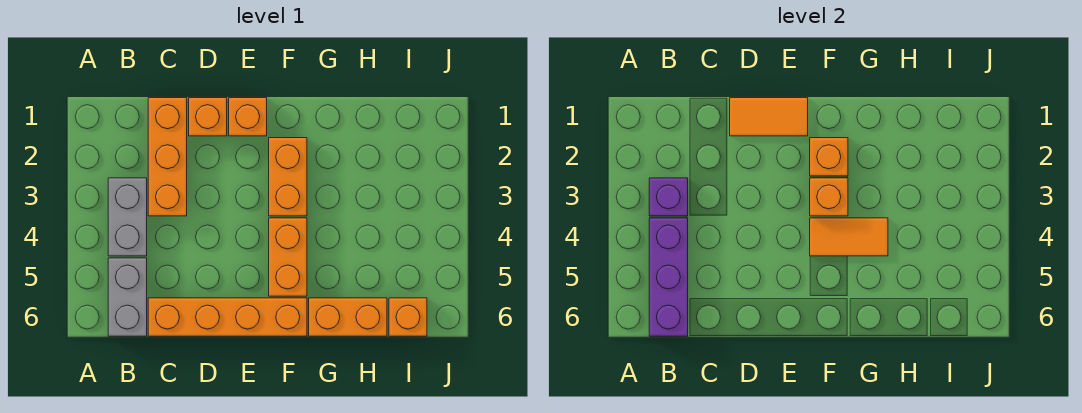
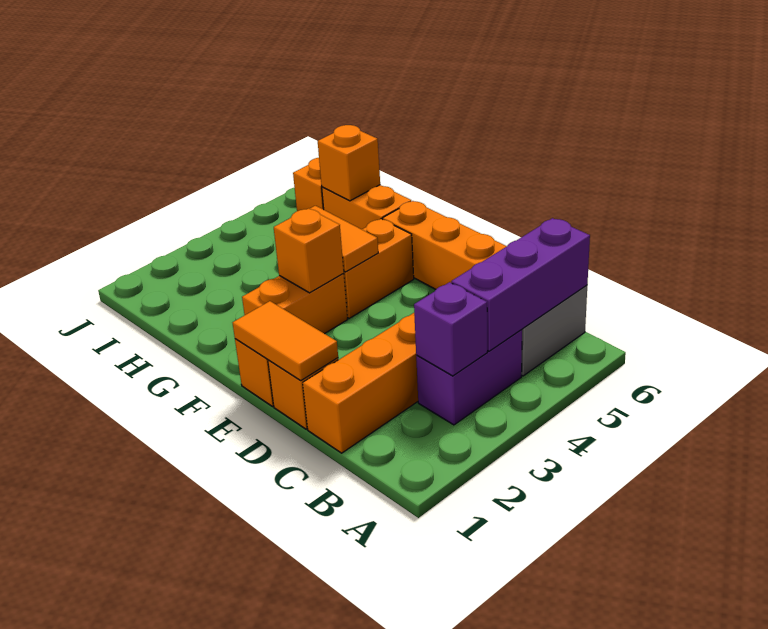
grey 1x2 brick [108,178,147,256] -> purple 1x2 brick [416,330,522,425]
orange 1x1 brick [810,138,848,176] -> orange 1x1 brick moved to [318,125,380,201]

